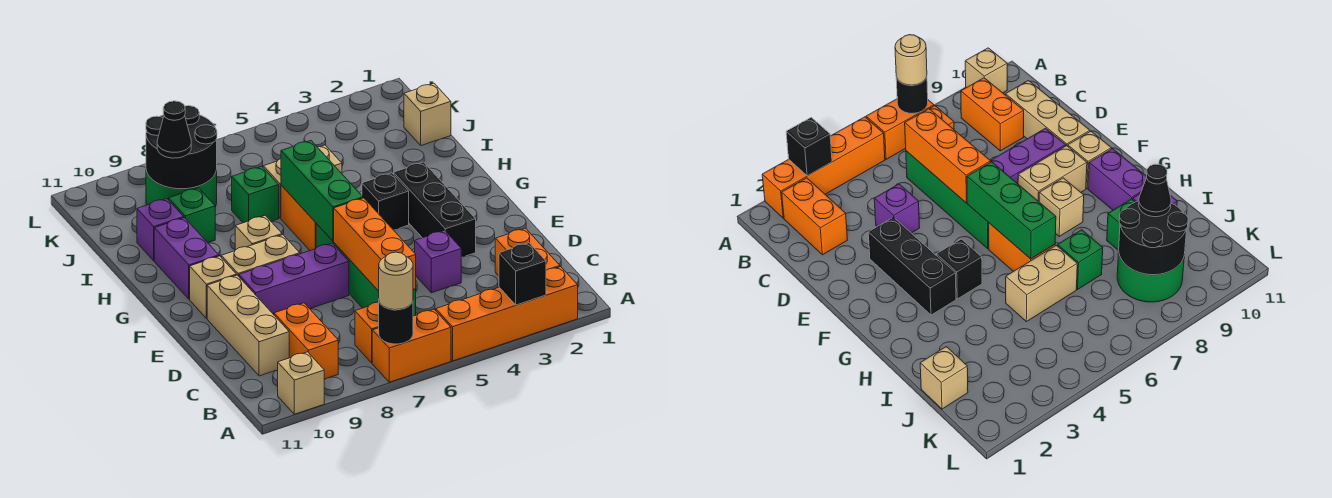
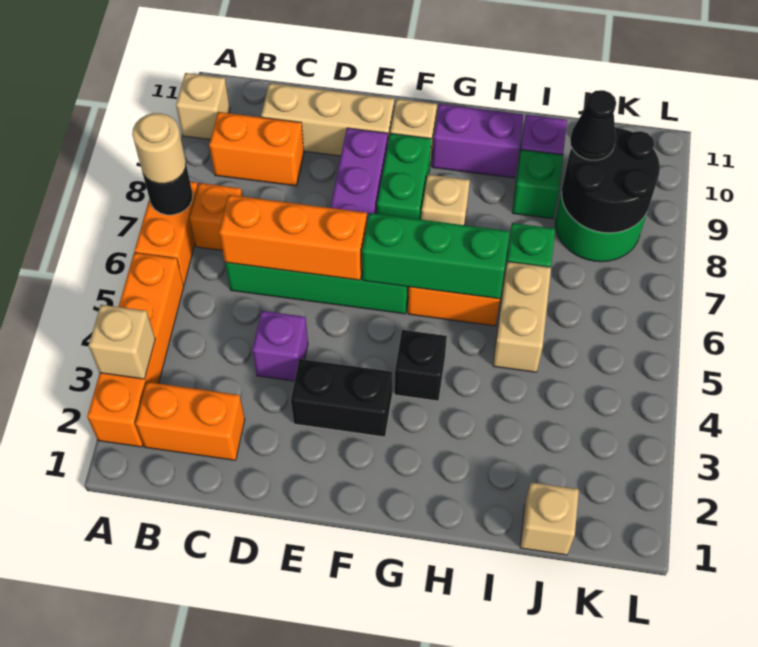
black 1x1 brick [499,243,546,305] -> tan 1x1 brick [89,305,155,379]
black 1x3 brick [394,162,476,258] -> black 1x2 brick [291,359,393,437]
tan 1x2 brick [221,235,300,276] -> green 1x2 brick [377,133,431,220]

